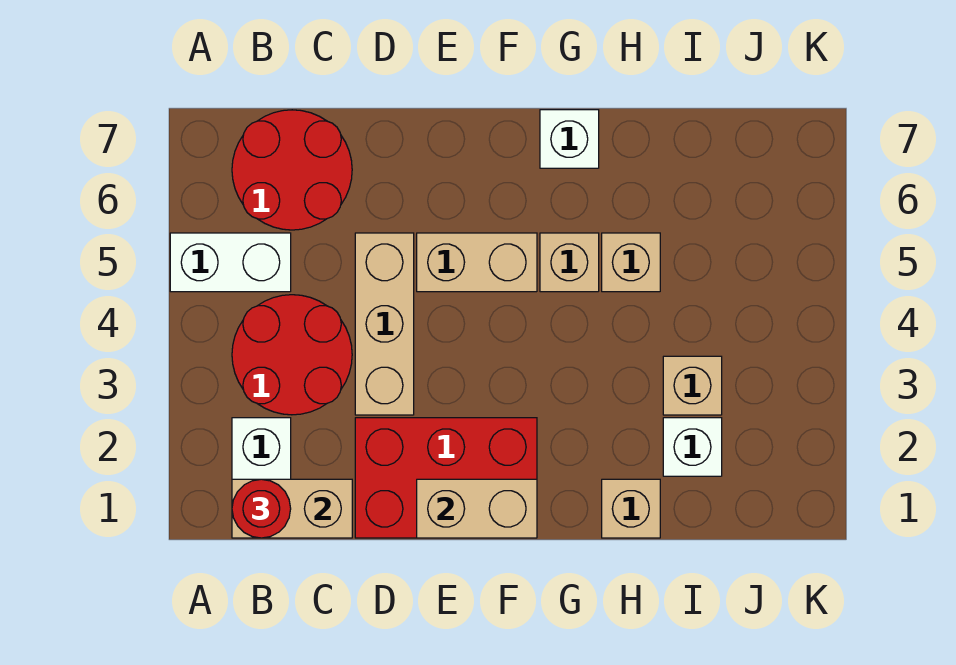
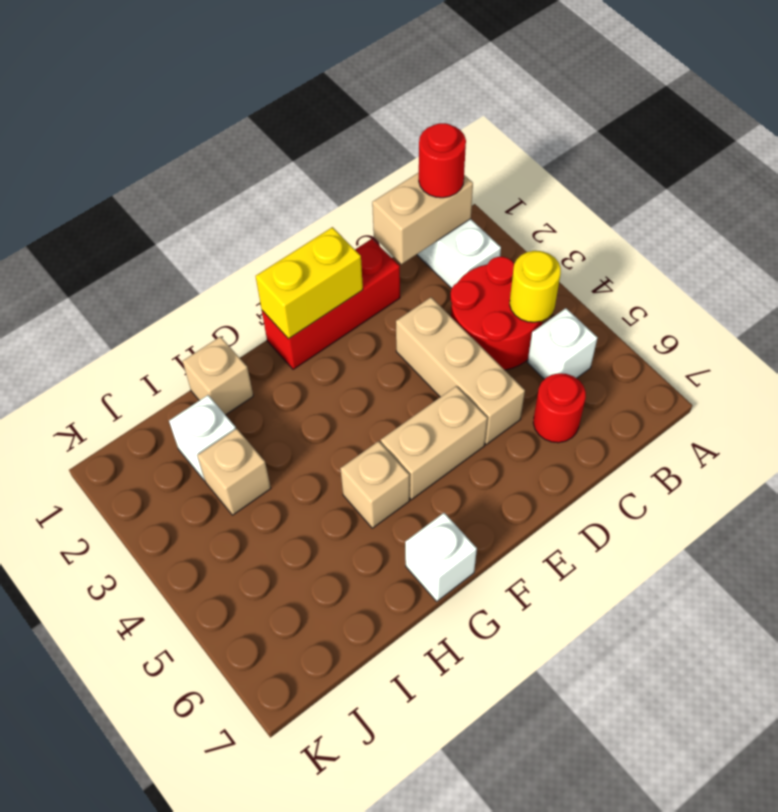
white 1x2 brick [170,233,291,292] -> white 1x1 brick [527,308,597,379]
none -> yellow 1x1 round brick [510,251,561,322]
red 2x2 round brick [232,110,352,230] -> red 1x1 round brick [533,373,586,443]
red 2x3 brick [355,418,537,538] -> red 1x3 brick [262,239,400,369]
tan 1x2 brick [417,479,537,538] -> yellow 1x2 brick [256,227,363,339]
tan 1x1 brick [602,233,660,292] -> none

